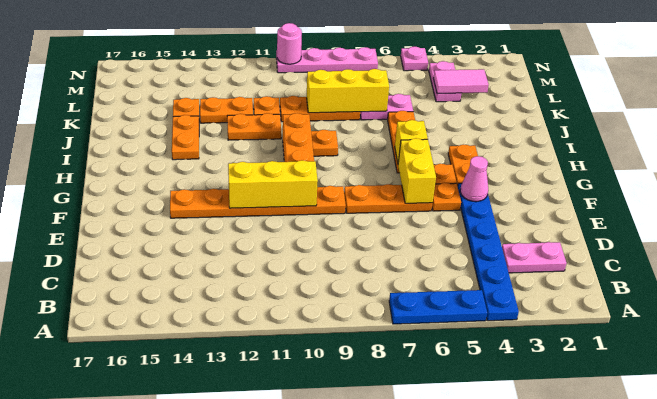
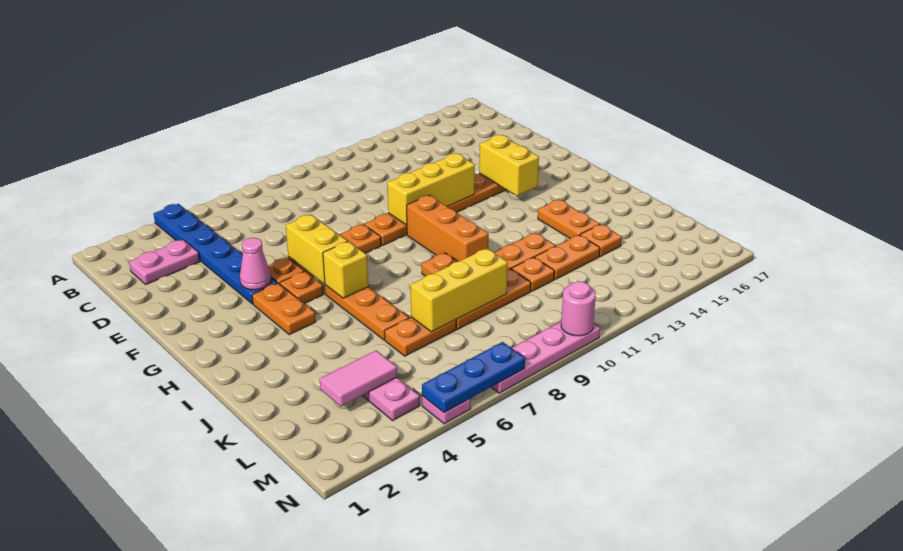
blue 1x3 plate [389,290,487,324] -> blue 1x3 plate moved to [422,342,525,413]
none -> yellow 1x2 brick [479,135,539,196]
pink 1x2 plate [360,94,413,120] -> orange 1x2 plate [384,317,456,356]

